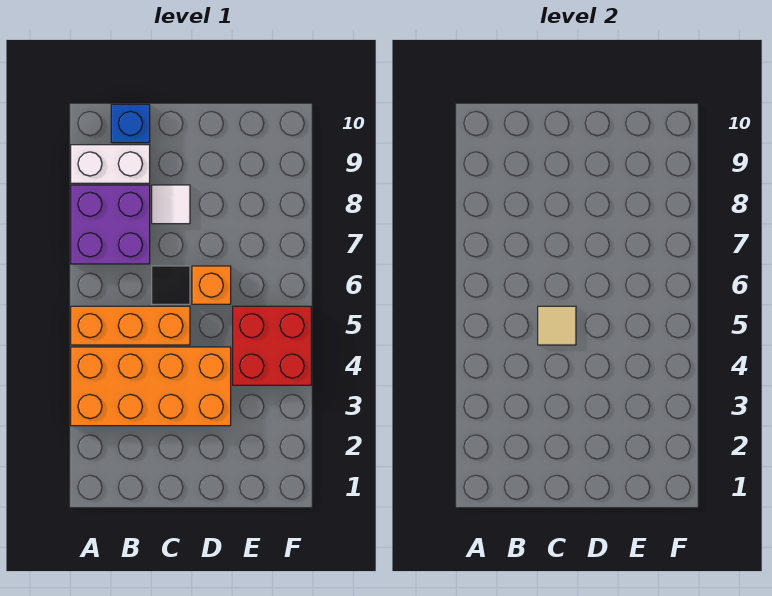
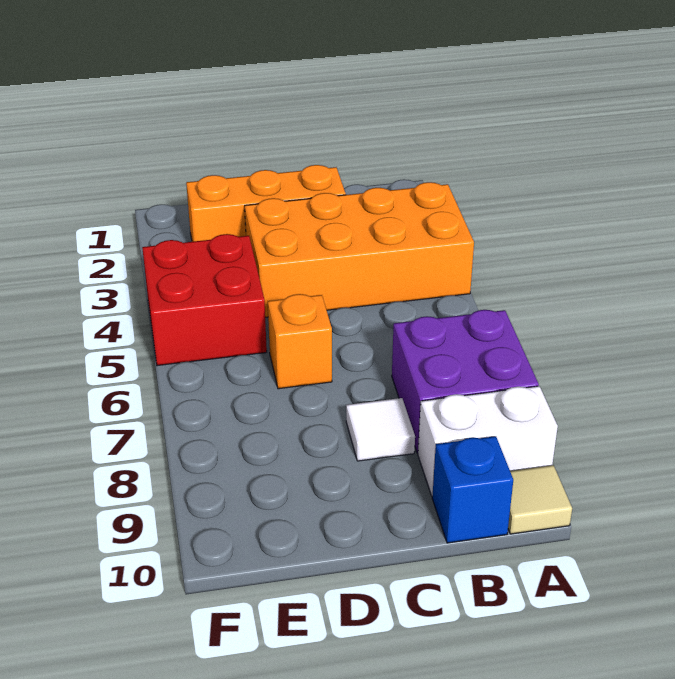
orange 1x3 brick [71,306,190,345] -> orange 1x3 brick moved to [186,165,346,242]
tan 1x1 tile [538,306,576,345] -> tan 1x1 tile moved to [508,465,572,534]
black 1x1 tile [152,266,190,304] -> none

